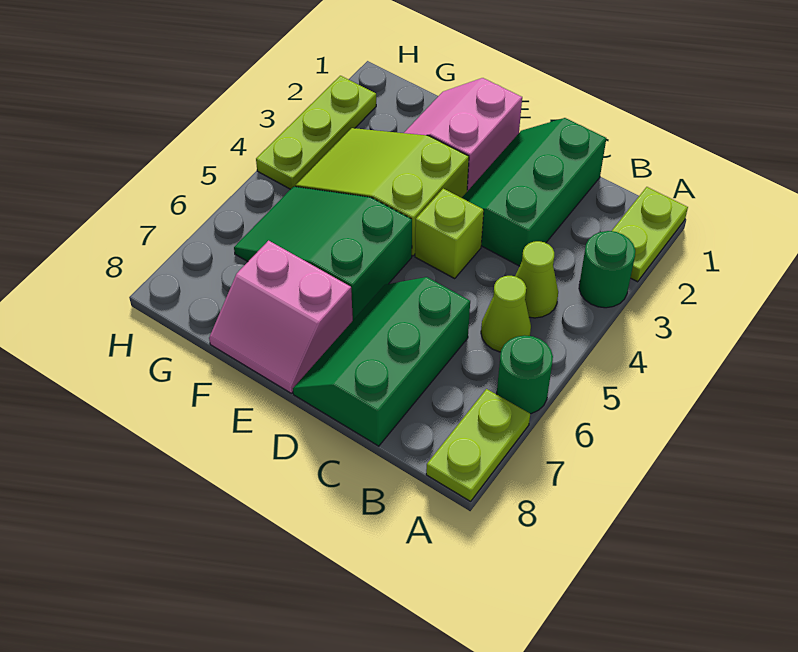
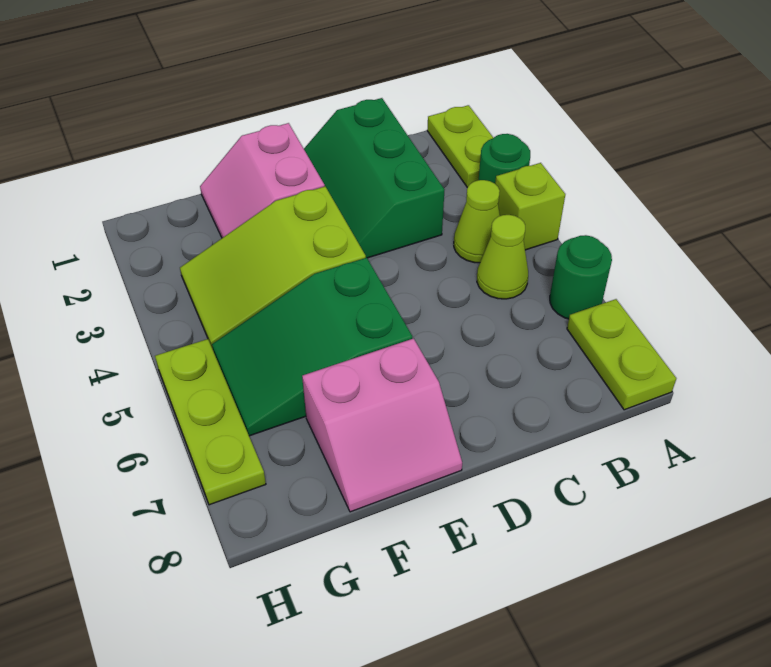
green 2x3 slope [293,277,470,446] -> none
lime 1x1 brick [415,189,484,278] -> lime 1x1 brick moved to [495,163,565,250]
lime 1x3 plate [256,76,376,189] -> lime 1x3 plate moved to [155,339,266,505]

